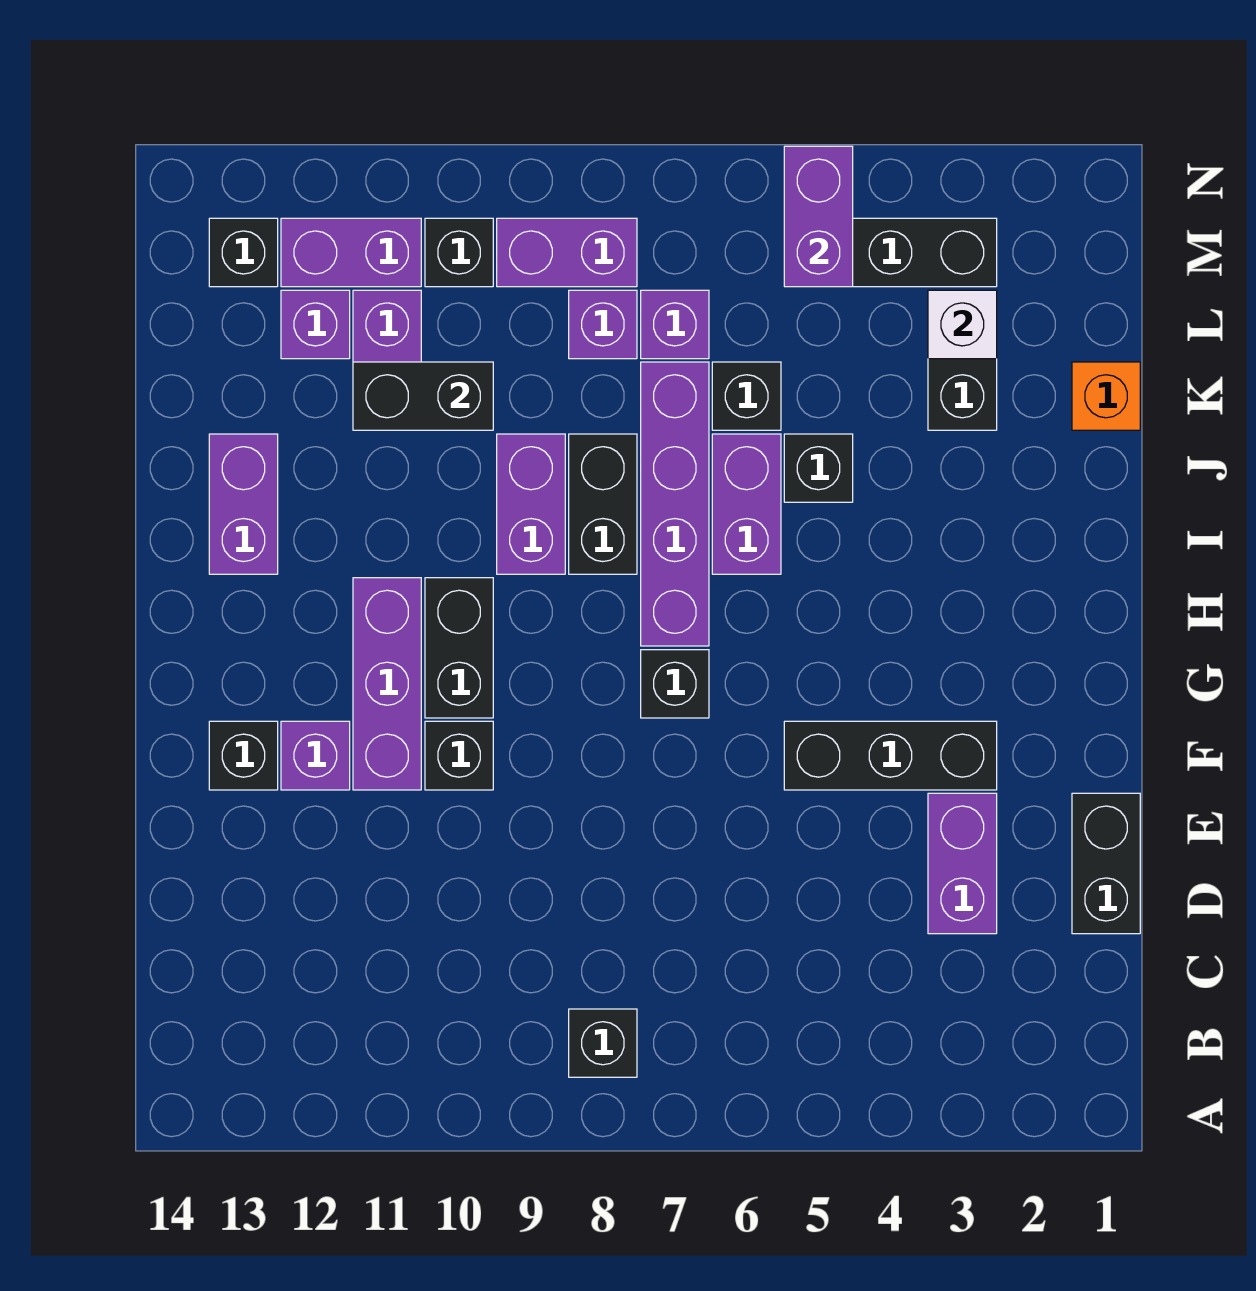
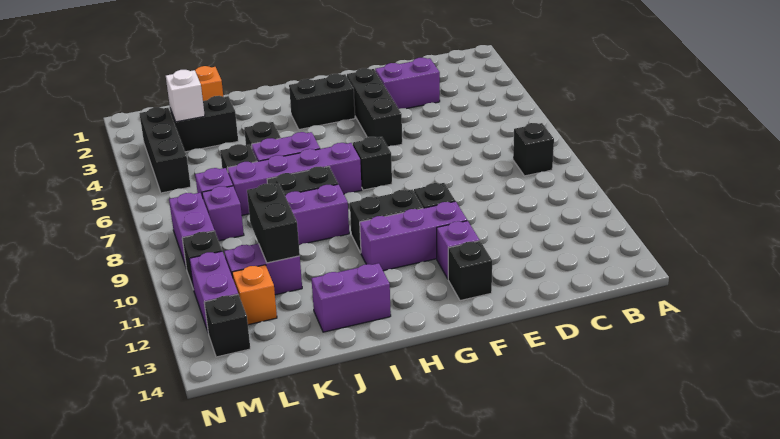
black 1x2 brick [1072,793,1140,934] -> black 1x2 brick moved to [289,74,355,129]
purple 1x1 brick [281,290,350,359] -> orange 1x1 brick [232,265,277,325]
purple 1x2 brick [784,146,853,287] -> none

